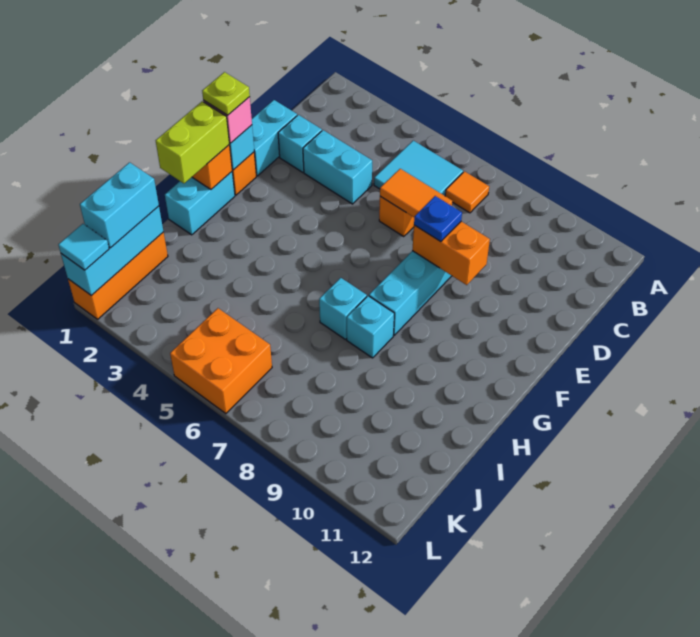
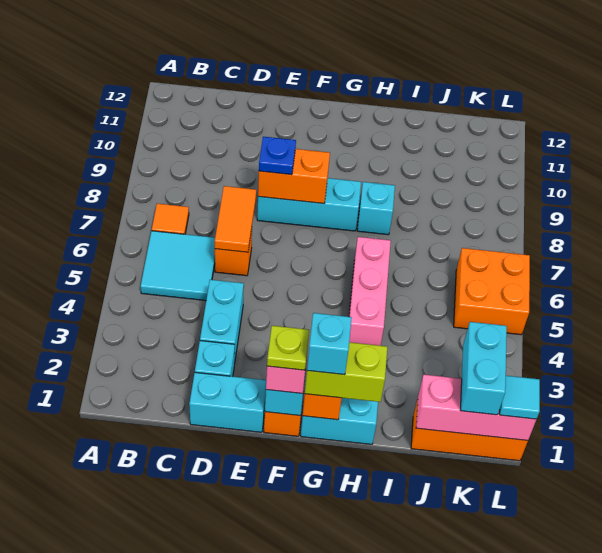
orange 1x2 brick [412,222,490,285] -> orange 1x2 brick turned to [258,149,330,204]
none -> pink 1x3 brick [349,237,391,346]
cyan 1x1 brick [319,278,367,339] -> cyan 1x1 brick moved to [307,313,352,375]
cyan 1x3 brick [61,206,163,296] -> pink 1x3 brick [416,375,536,440]
cyan 1x2 brick [80,162,159,248] -> cyan 1x2 brick turned to [461,322,507,415]

